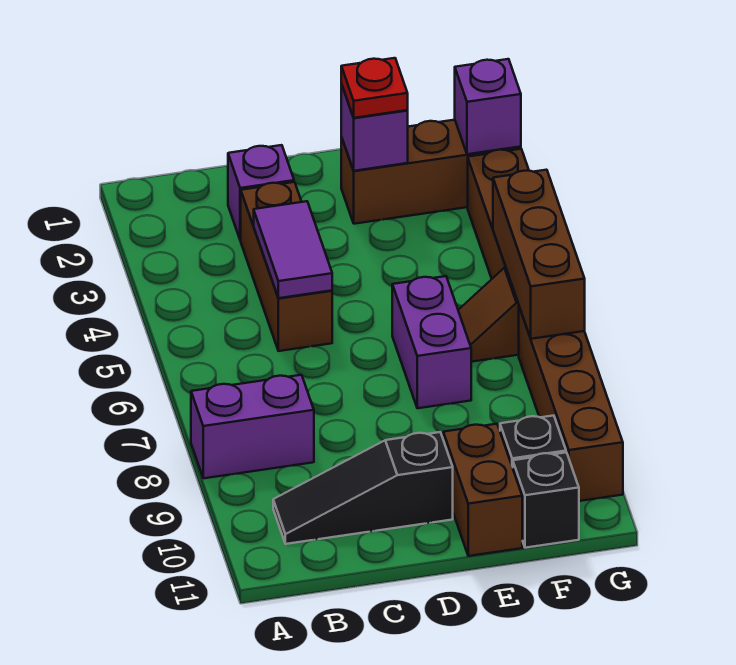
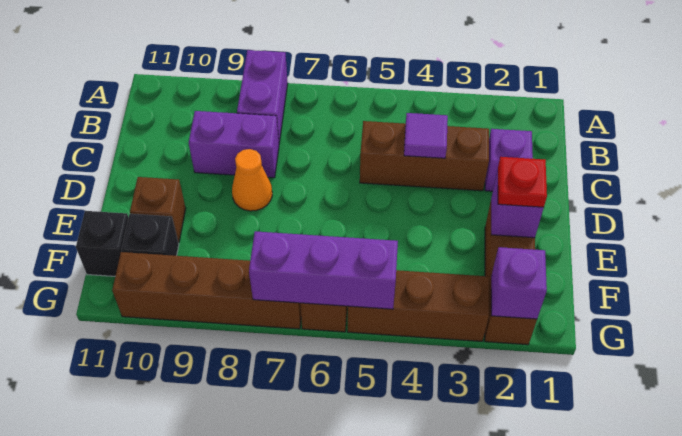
black 1x3 slope [273,432,453,544] -> none
purple 1x2 tile [254,201,332,298] -> purple 1x1 tile [404,113,448,158]
none -> orange 1x1 cone [232,149,272,211]
purple 1x2 brick [392,276,471,408] -> purple 1x2 brick moved to [189,111,279,178]
brown 1x2 brick [443,424,522,556] -> brown 1x1 brick [130,177,186,243]
brown 1x3 brick [493,170,585,339] -> purple 1x3 brick [249,231,398,309]

